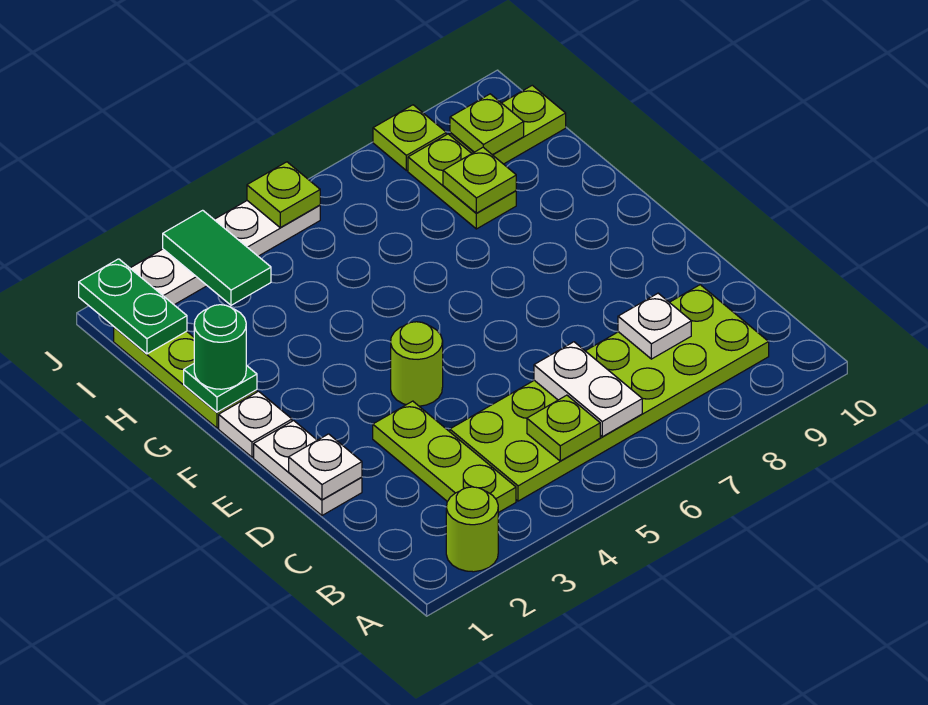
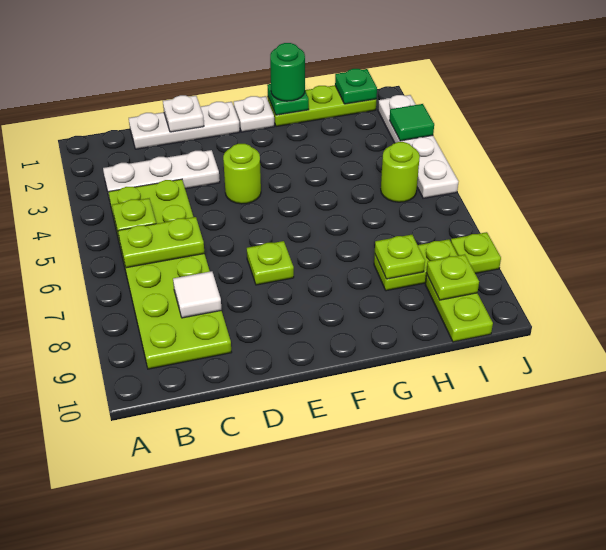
lime 1x1 round brick [446,487,498,572] -> lime 1x1 round brick moved to [381,142,420,202]
lime 1x3 plate [373,401,516,513] -> white 1x3 plate [103,150,220,196]
white 1x2 plate [534,342,642,437] -> lime 1x2 plate [118,217,205,268]
white 1x1 plate [618,293,691,359] -> white 1x1 tile [173,271,222,318]
white 1x2 plate [254,421,362,515] -> white 1x3 plate [129,102,240,149]
green 1x2 plate [79,259,187,354] -> green 1x1 plate [335,69,377,104]
green 1x2 tile [163,210,271,305] -> green 1x1 tile [389,104,434,141]
lime 1x1 plate [247,162,320,227] -> lime 1x1 plate moved to [247,241,294,285]

